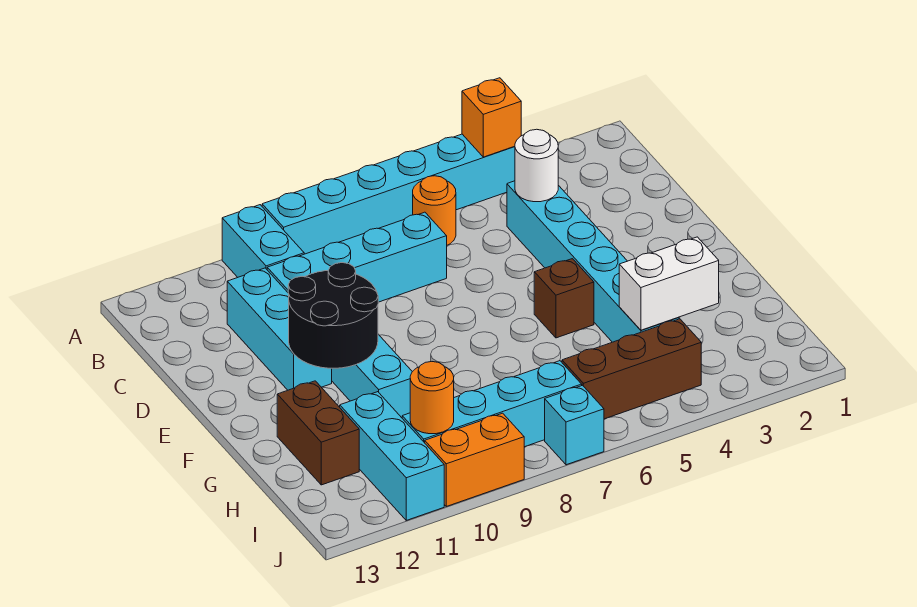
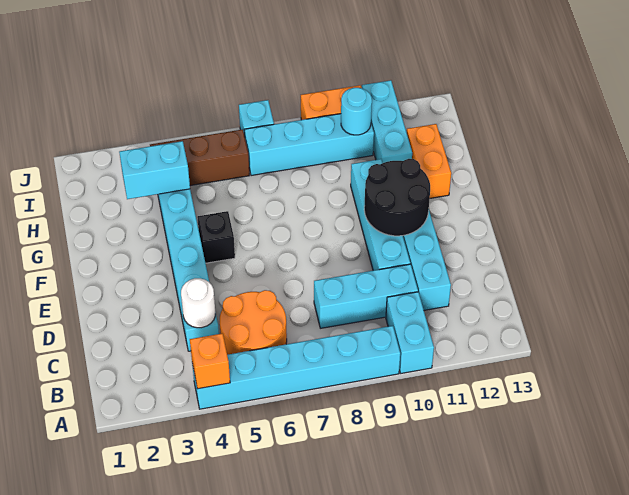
orange 1x1 round brick [413,176,456,245] -> orange 2x2 round brick [220,290,287,355]
cyan 1x4 brick [267,212,447,302] -> cyan 1x3 brick [314,264,418,328]
brown 1x1 brick [534,259,594,338] -> black 1x1 brick [198,211,235,263]
brown 1x2 brick [277,381,359,485] -> orange 1x2 brick [407,124,451,198]
white 1x2 brick [619,237,719,330] -> cyan 1x2 brick [119,141,190,199]
orange 1x1 round brick [410,362,454,434] -> cyan 1x1 round brick [341,88,372,135]

